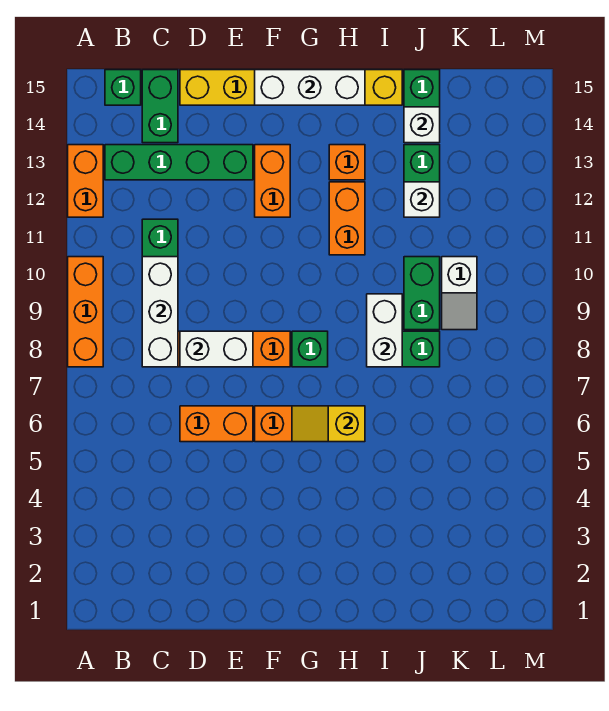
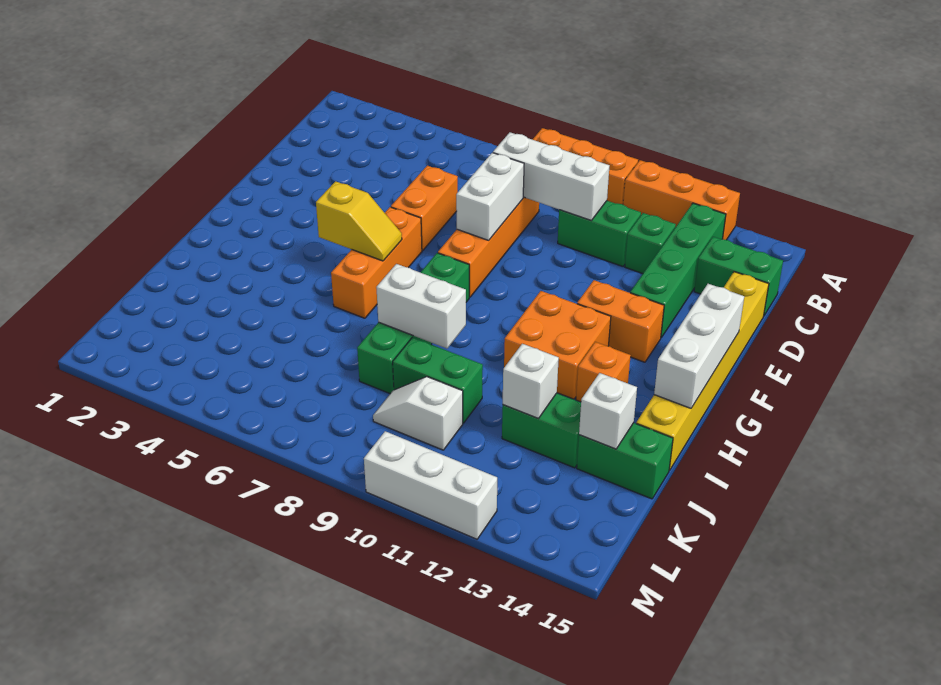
orange 1x2 brick [68,145,103,217] -> orange 1x3 brick [623,160,740,240]
green 1x1 brick [105,70,141,105] -> green 1x1 brick moved to [625,213,676,274]
yellow 1x2 slope [292,406,365,442] -> yellow 1x2 slope turned to [316,181,402,261]
orange 1x2 brick [329,182,365,255] -> orange 2x2 brick [504,291,611,399]
none -> white 1x3 brick [364,431,497,539]

